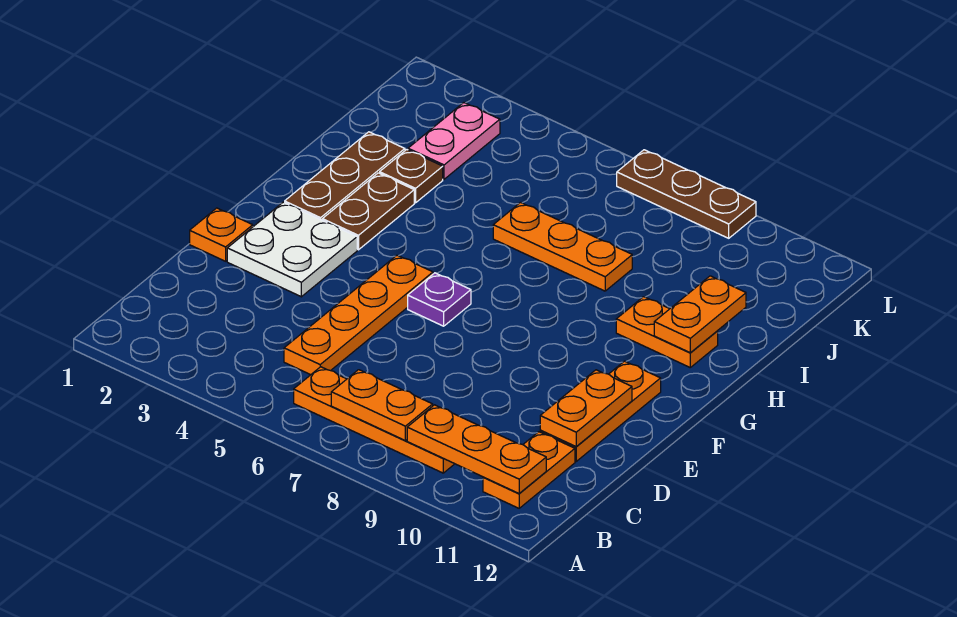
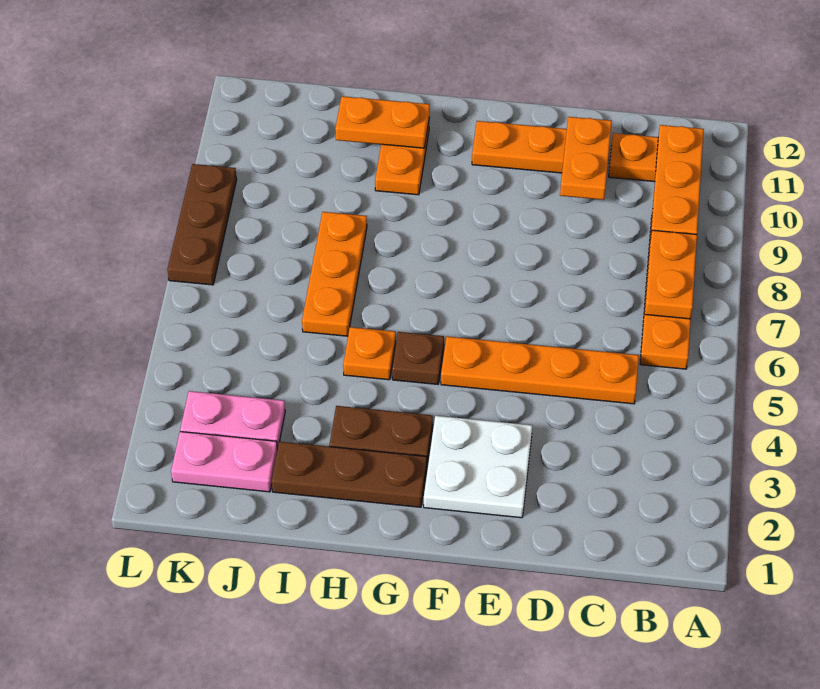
orange 1x2 plate [540,370,632,447] -> orange 1x2 plate turned to [560,117,612,200]
orange 1x1 plate [190,208,253,261] -> orange 1x1 plate moved to [343,327,396,380]
purple 1x1 plate [408,273,471,326] -> none
brown 1x1 plate [380,150,443,203] -> brown 1x1 plate moved to [392,332,444,384]
none -> pink 1x2 plate [171,432,277,492]

